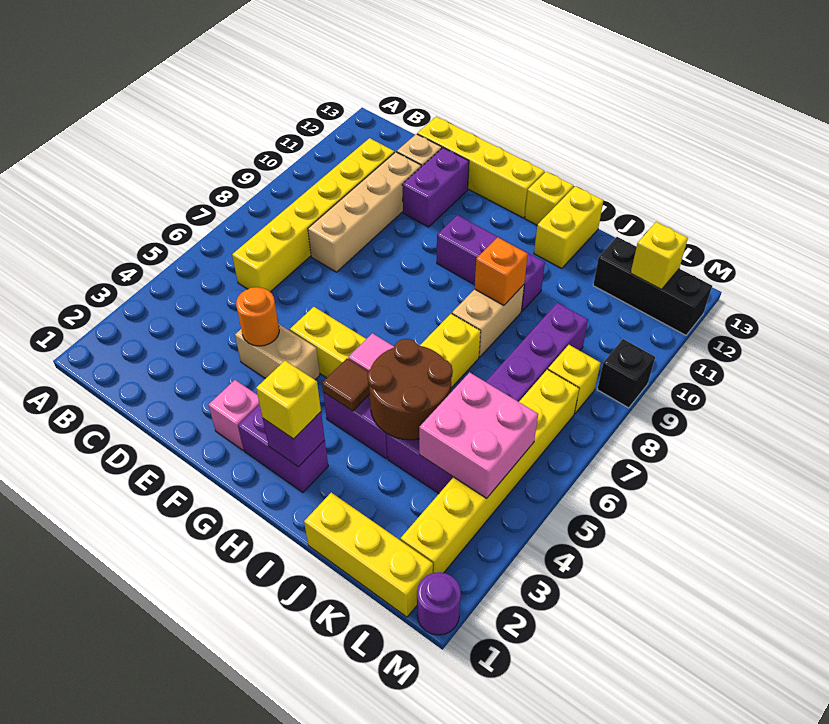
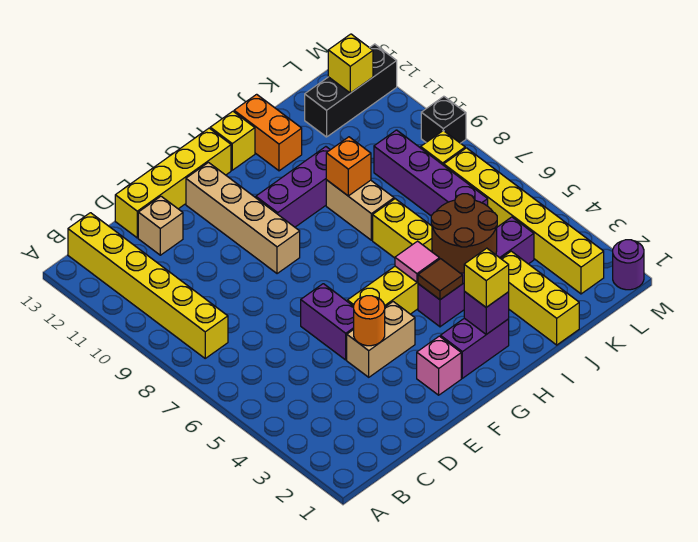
yellow 1x6 brick [232,138,395,292] -> yellow 1x6 brick moved to [68,213,228,358]
tan 1x4 brick [308,152,421,272] -> tan 1x4 brick moved to [186,163,300,274]
purple 1x2 brick [402,148,469,227] -> purple 1x2 brick moved to [301,284,354,360]
yellow 1x2 brick [534,186,604,268] -> orange 1x2 brick [234,94,302,171]
yellow 1x3 brick [304,493,433,617] -> yellow 1x3 brick turned to [501,251,579,345]
pink 2x2 brick [419,372,538,498] -> none

